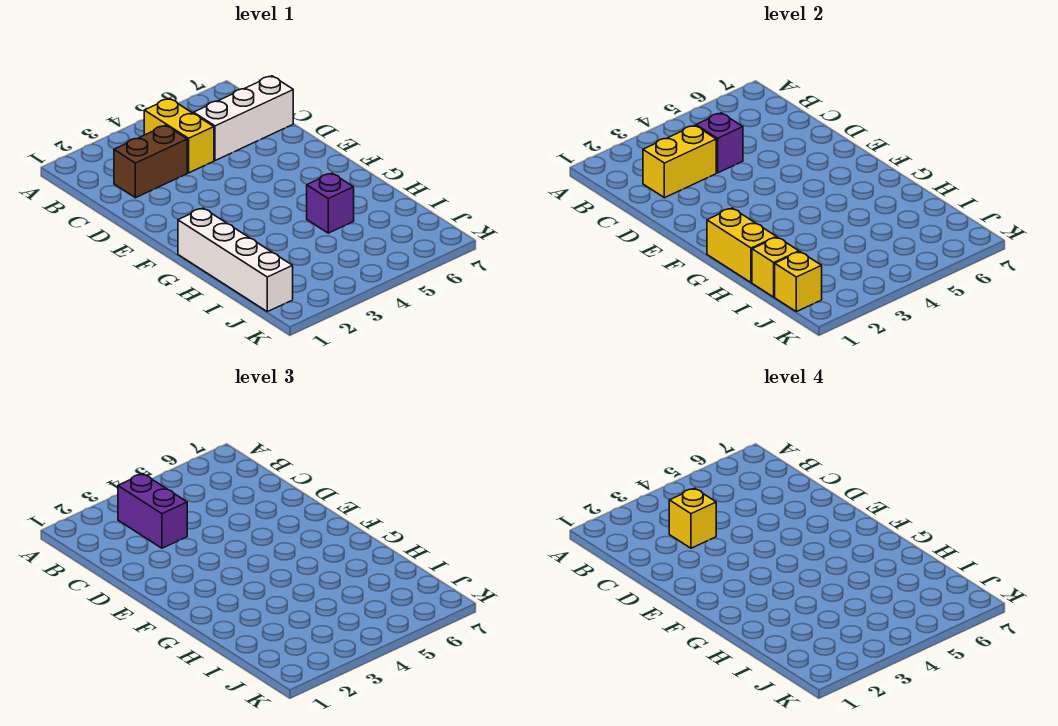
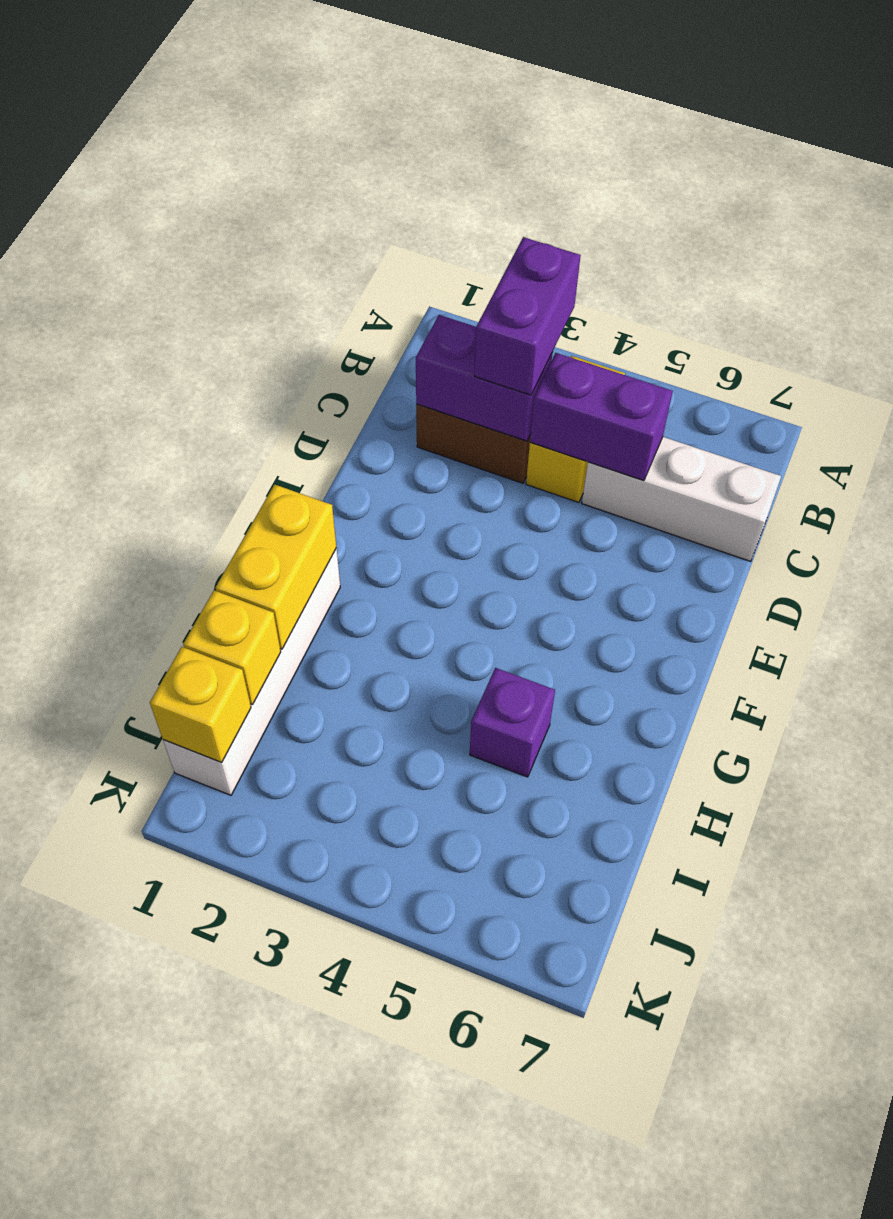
yellow 1x2 brick [643,125,716,198] -> purple 1x2 brick [416,315,553,441]
yellow 1x1 brick [669,488,716,548] -> none
purple 1x1 brick [696,113,743,173] -> purple 1x2 brick [530,353,673,481]

